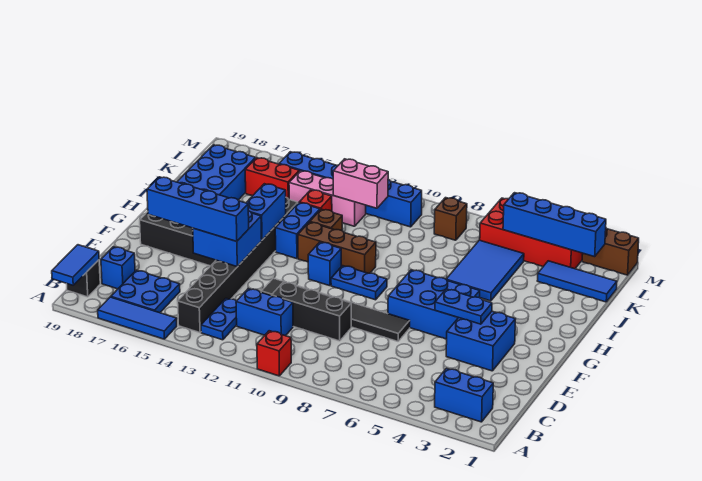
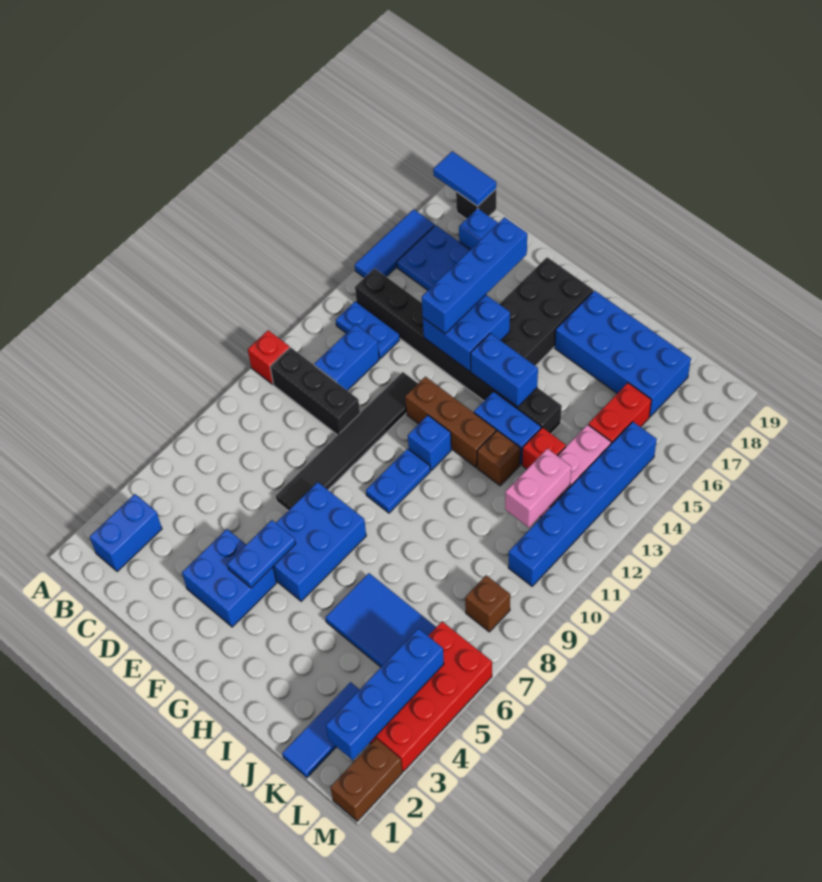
black 1x3 brick [272,282,351,341] -> black 1x3 brick turned to [270,347,360,435]
brown 1x3 brick [298,222,376,273] -> brown 1x3 brick turned to [405,377,496,467]

